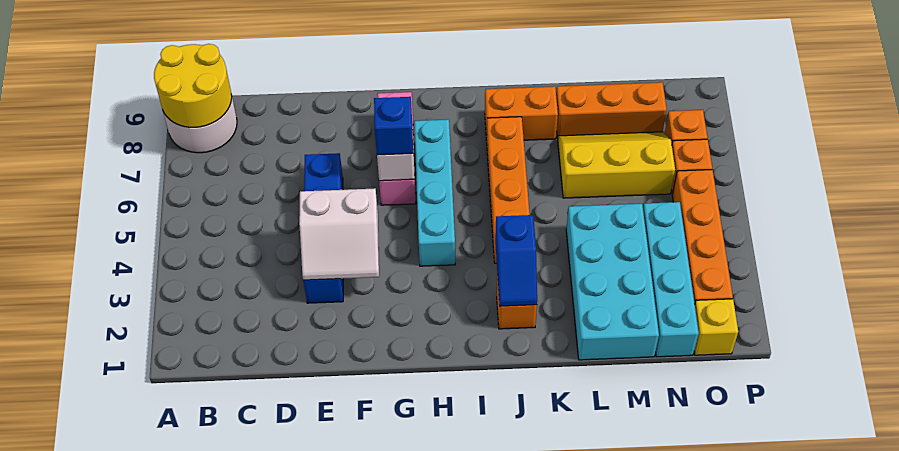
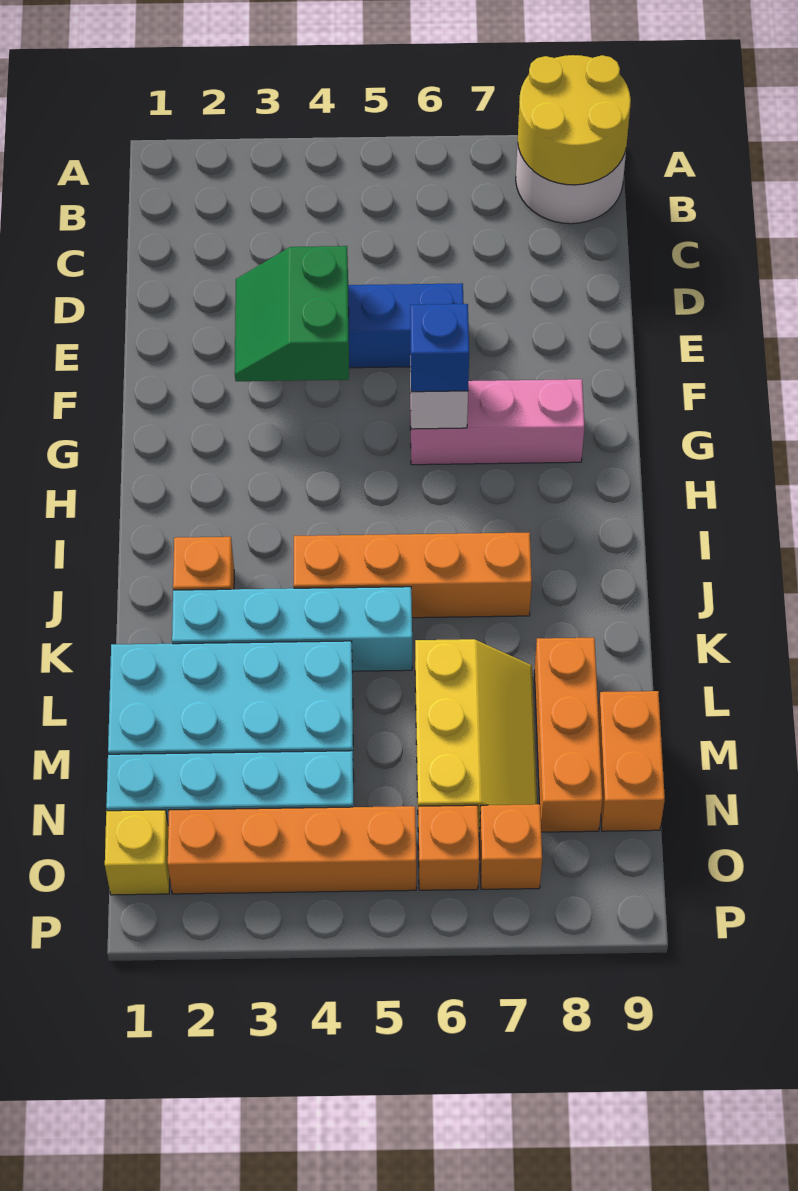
white 2x2 slope [299,188,379,280] -> green 2x2 slope [235,246,349,381]
cyan 1x4 brick [414,119,455,266] -> cyan 1x4 brick moved to [172,587,412,671]
blue 1x2 slope [495,215,537,306] -> none
orange 1x2 brick [485,86,558,140] -> orange 1x2 brick moved to [598,691,665,831]

